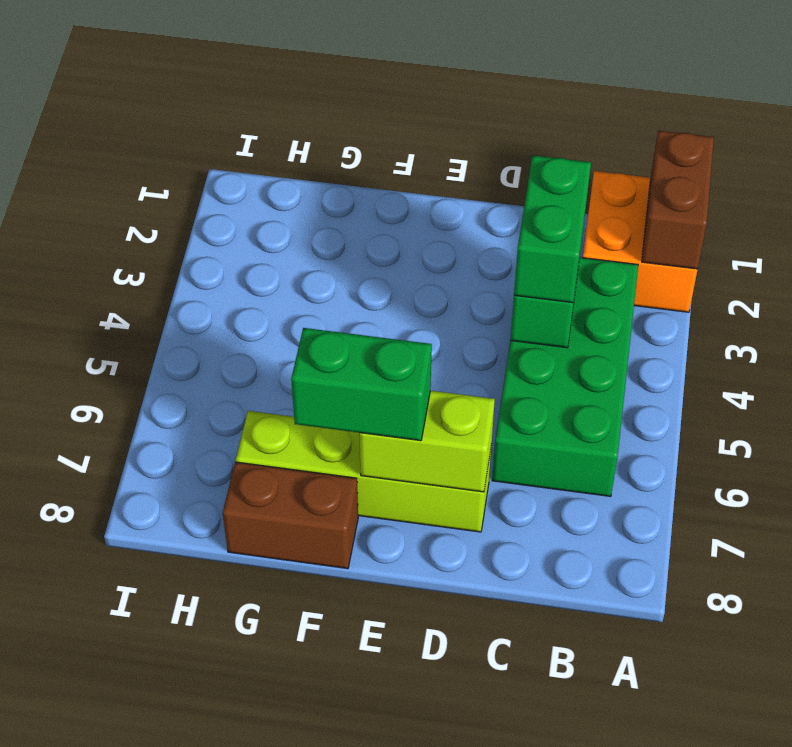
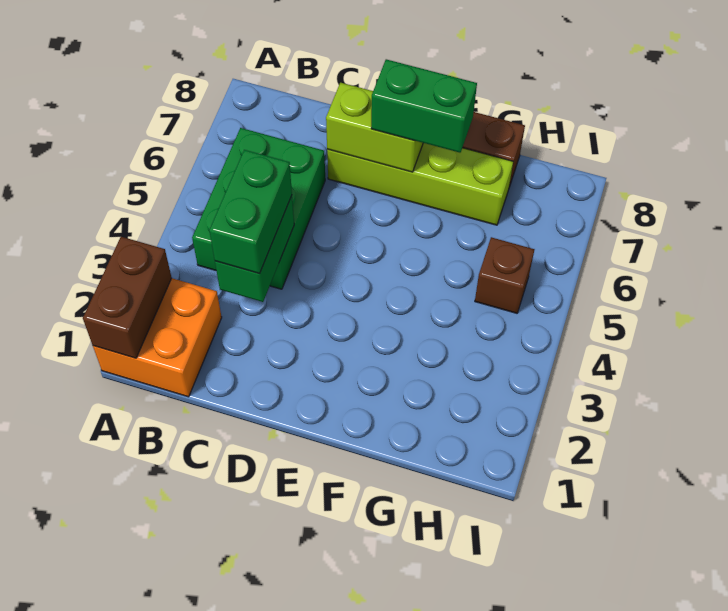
green 2x4 brick [492,257,638,496] -> green 2x3 brick [192,128,325,289]
none -> brown 1x1 brick [475,237,535,313]

